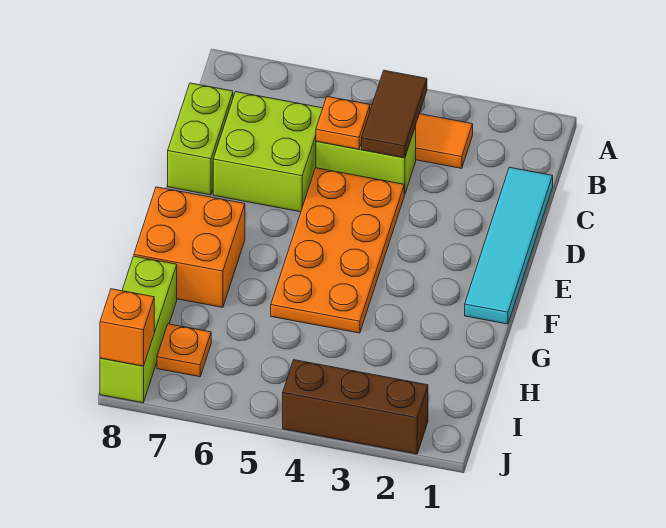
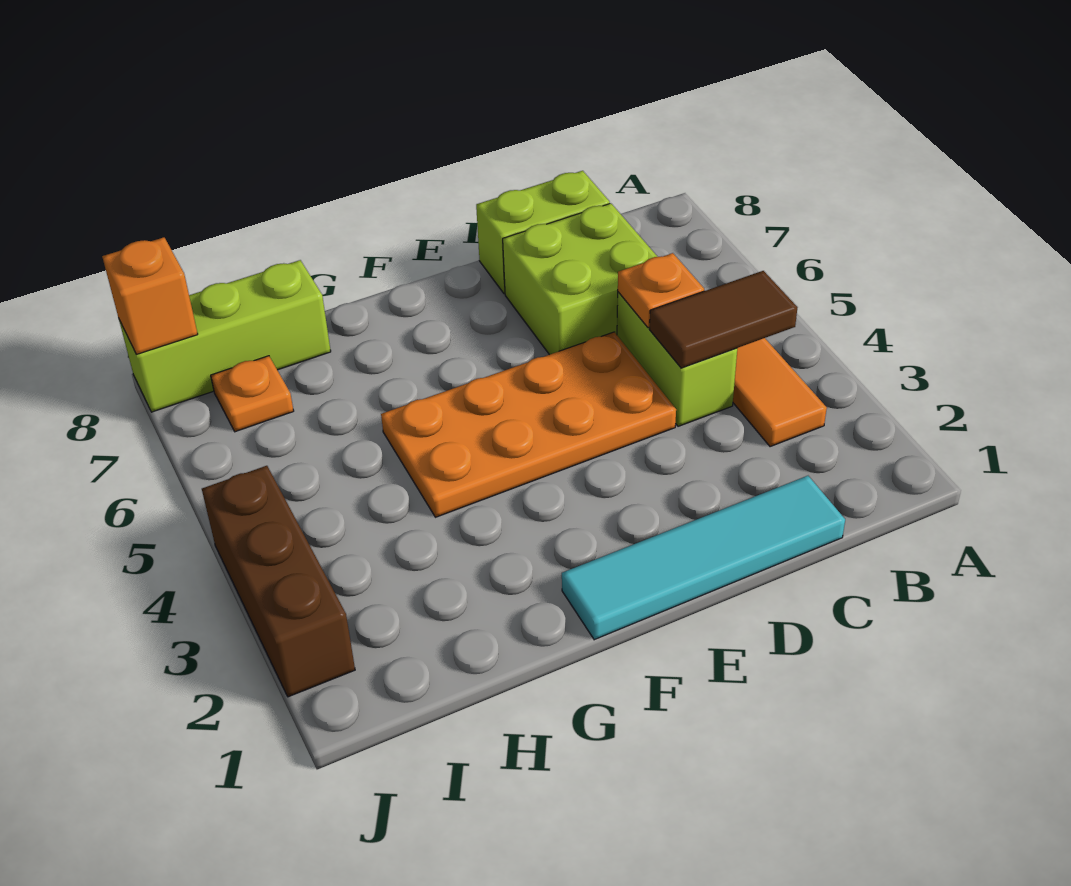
orange 2x2 brick [134,187,245,307] -> none

